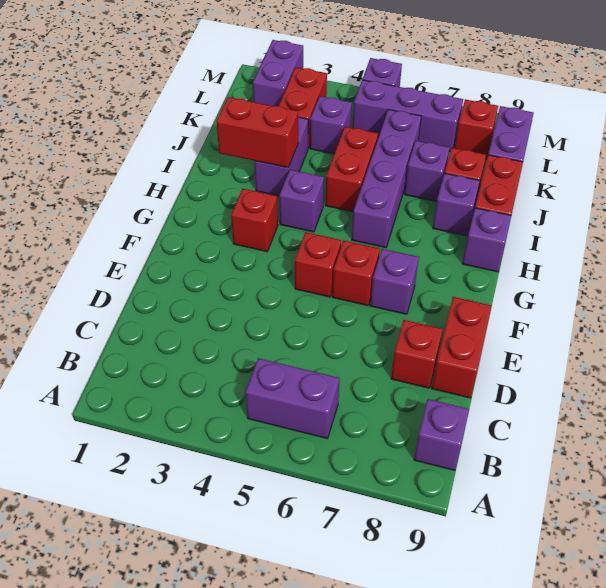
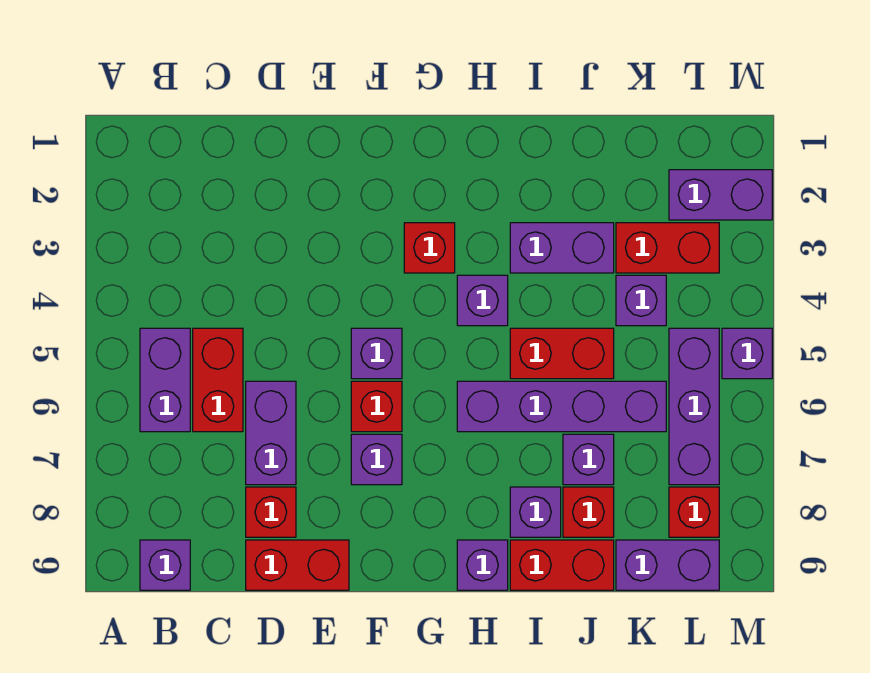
none -> purple 1x2 brick [246,381,296,485]
red 1x1 brick [295,232,341,297] -> purple 1x1 brick [351,328,402,379]
red 1x2 brick [216,97,298,168] -> red 1x2 brick moved to [193,328,243,432]

